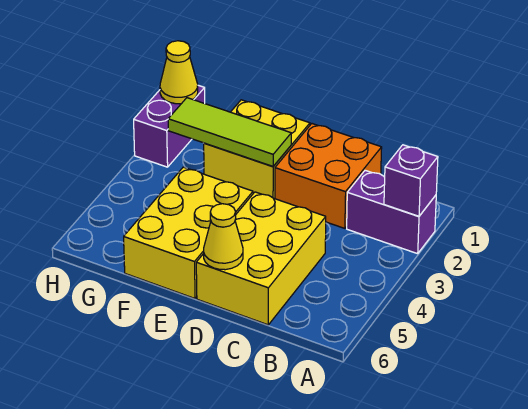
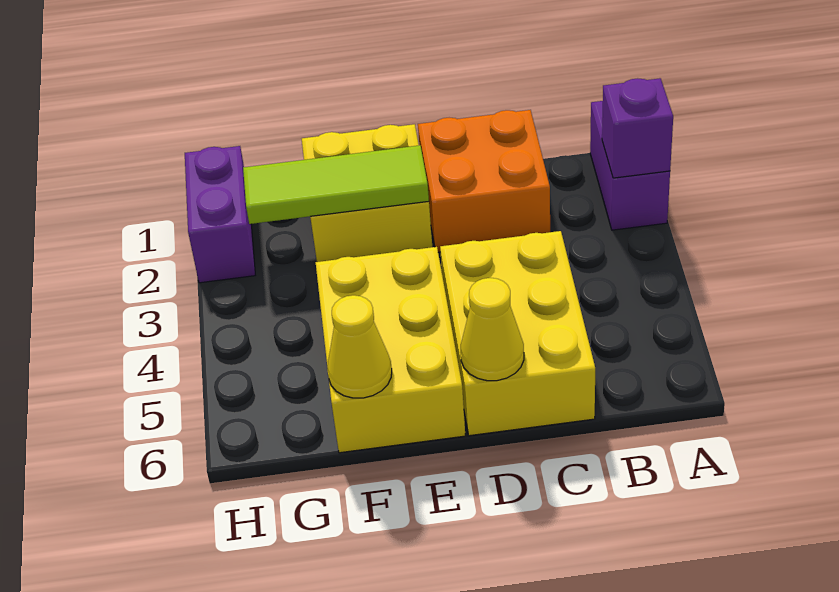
purple 1x2 brick [347,170,436,254] -> purple 1x2 brick turned to [590,101,670,230]
yellow 1x1 cone [160,41,198,104] -> yellow 1x1 cone moved to [327,295,392,398]

